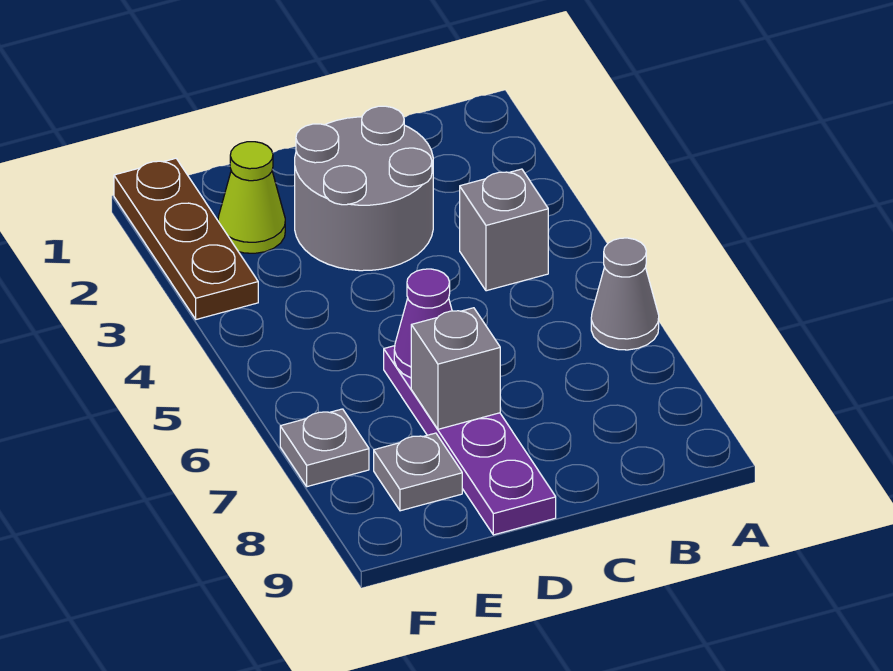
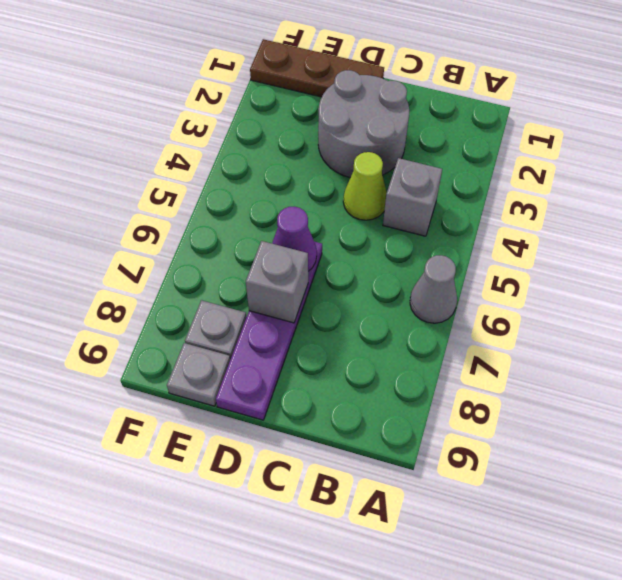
lime 1x1 cone [218,142,285,253] -> lime 1x1 cone moved to [343,152,387,220]
brown 1x3 plate [114,158,258,319] -> brown 1x3 plate turned to [250,39,384,97]
grey 1x1 plate [280,409,369,487] -> grey 1x1 plate moved to [167,343,230,406]

